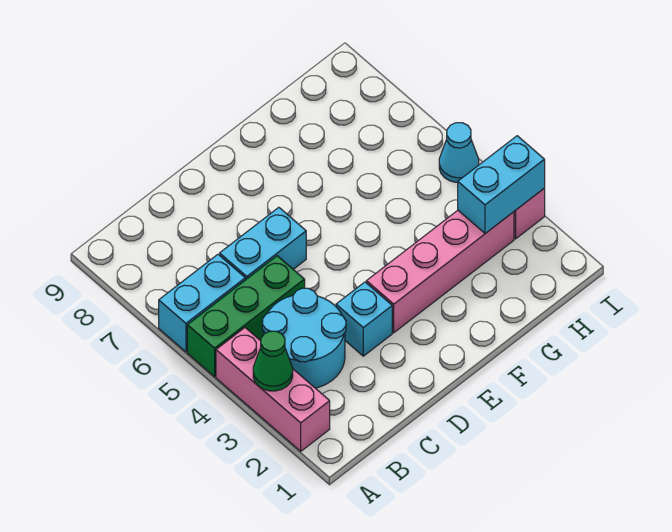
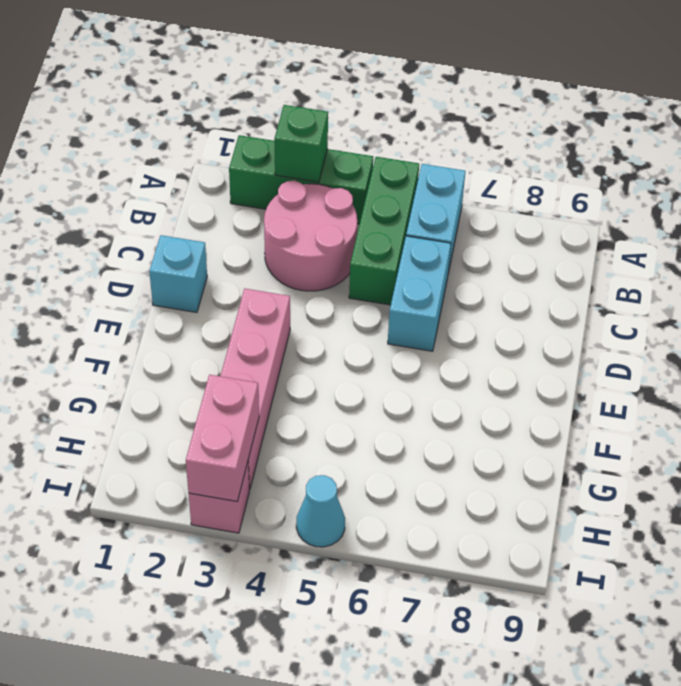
pink 1x3 brick [216,328,330,451] -> green 1x3 brick [229,135,373,224]
green 1x1 cone [253,331,293,391] -> green 1x1 brick [274,105,328,182]
cyan 2x2 round brick [262,288,346,388] -> pink 2x2 round brick [264,181,357,291]
cyan 1x1 brick [336,282,392,356] -> cyan 1x1 brick moved to [149,235,207,312]
cyan 1x2 brick [458,136,545,233] -> pink 1x2 brick [186,375,259,502]

